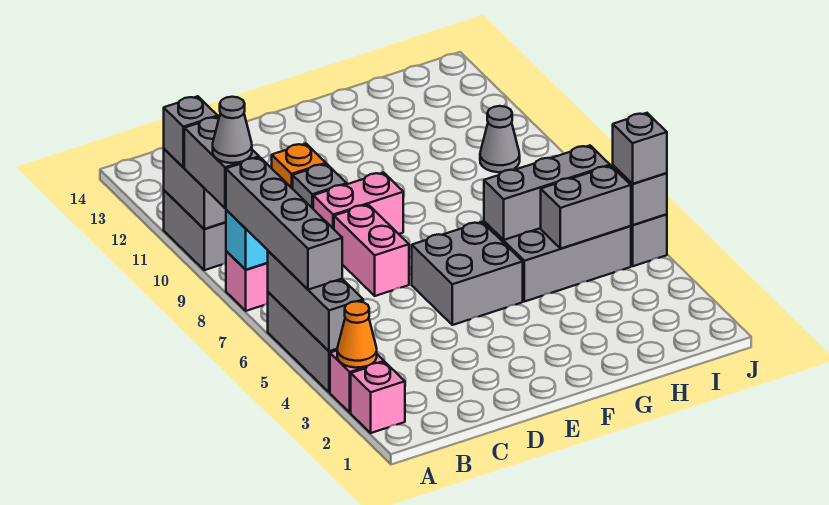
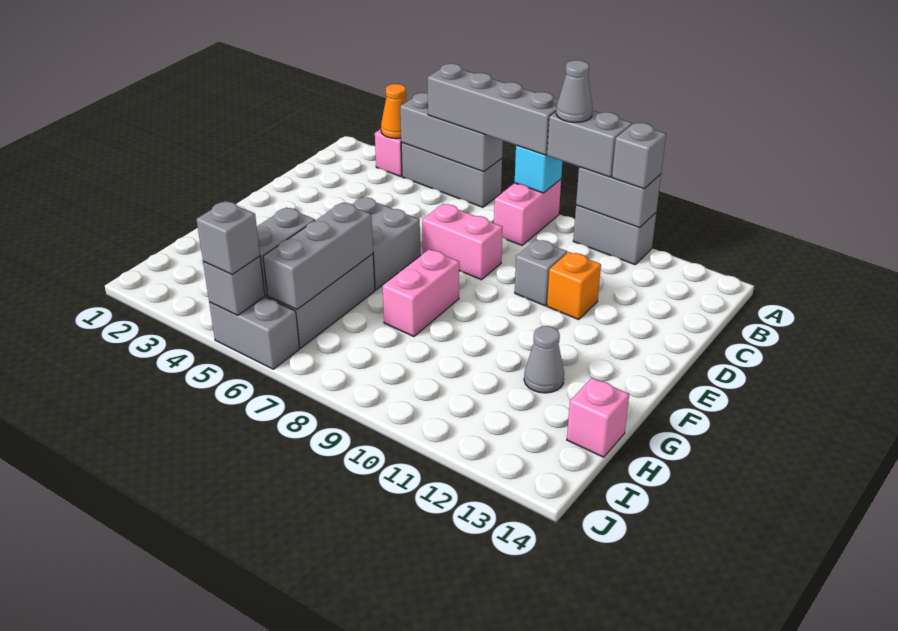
pink 1x1 brick [351,362,405,433] -> pink 1x1 brick moved to [567,378,629,457]
pink 1x2 brick [313,172,403,234] -> pink 1x2 brick moved to [382,249,459,336]
grey 1x1 cone [480,106,520,172] -> grey 1x1 cone moved to [524,326,564,393]

